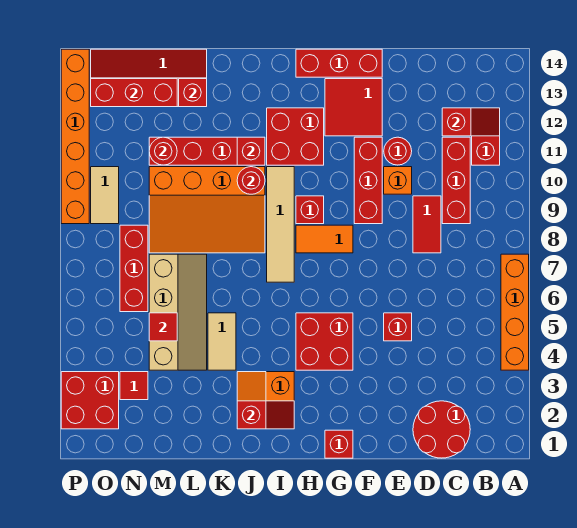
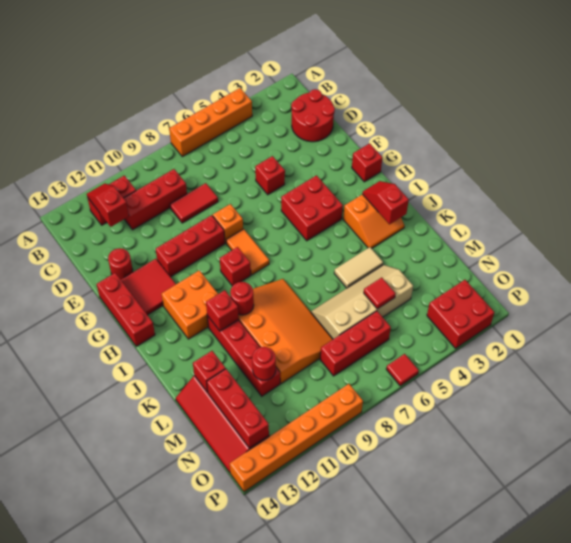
orange 1x1 brick [384,167,412,194] -> orange 1x1 brick moved to [213,204,243,243]
red 1x1 round brick [384,137,412,165] -> red 1x1 round brick moved to [108,248,133,279]
red 2x2 brick [267,108,324,165] -> orange 2x2 brick [161,270,218,339]
tan 1x4 tile [267,167,294,282] -> none
red 1x1 tile [120,372,148,400] -> red 1x1 tile moved to [386,354,419,386]
tan 1x2 tile [91,167,119,224] -> none

